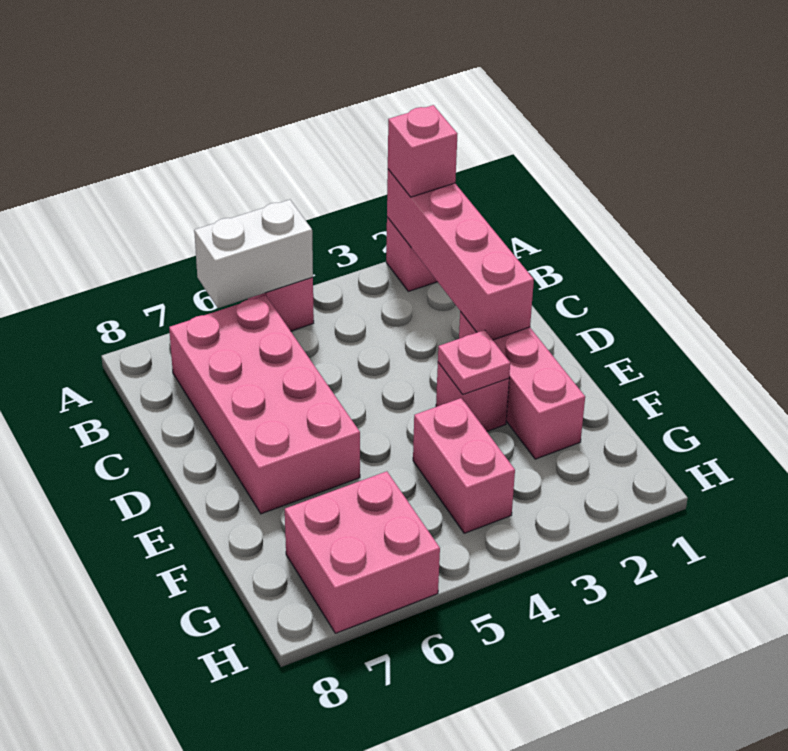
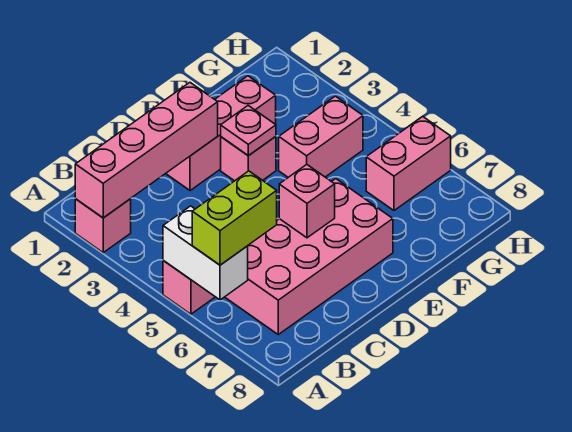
pink 1x1 brick [388,105,457,197] -> pink 1x1 brick moved to [279,165,335,238]
none -> lime 1x2 brick [192,171,277,265]
pink 2x2 brick [285,471,440,633] -> pink 1x2 brick [366,117,451,210]

